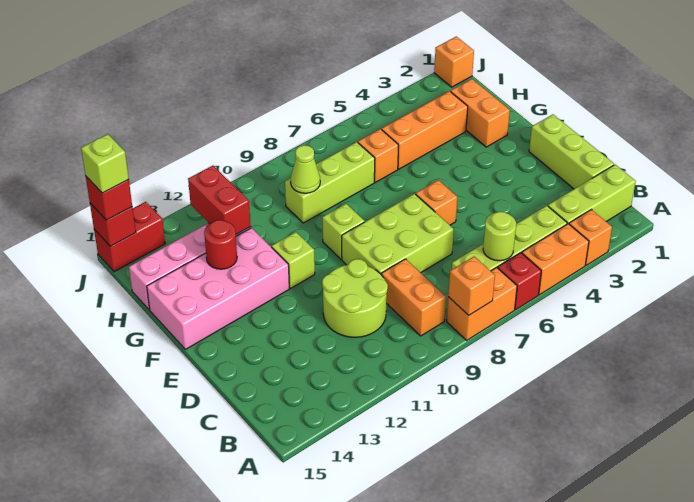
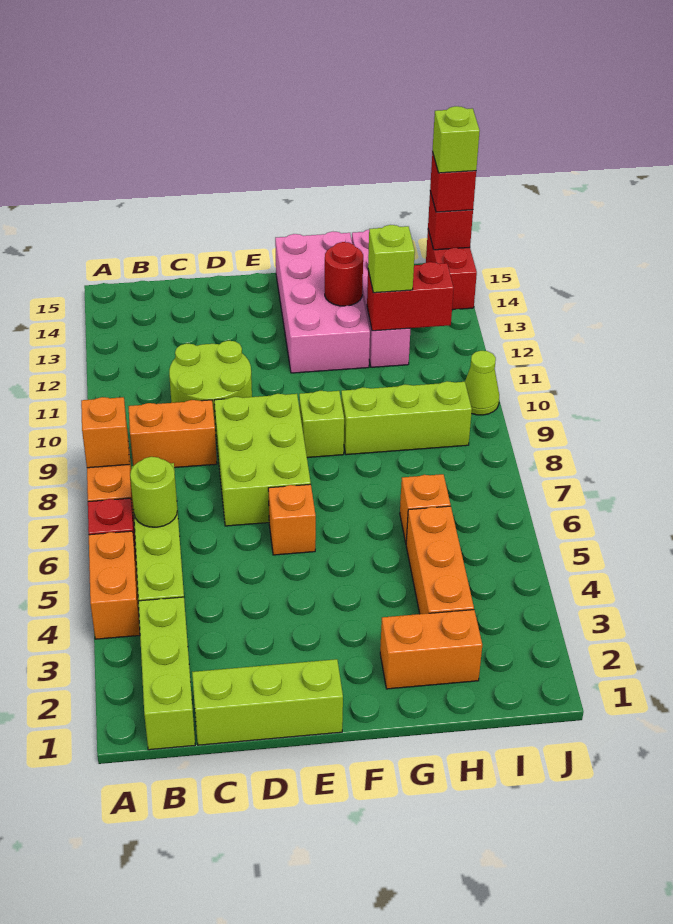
orange 1x1 brick [569,210,612,265] -> none
lime 1x1 brick [272,232,315,288] -> lime 1x1 brick moved to [368,225,415,293]
lime 1x3 brick [285,142,375,223] -> lime 1x3 brick turned to [341,381,472,455]
lime 1x1 cone [291,145,320,193] -> lime 1x1 cone moved to [465,351,499,415]
orange 1x1 brick [434,36,474,87] -> none

